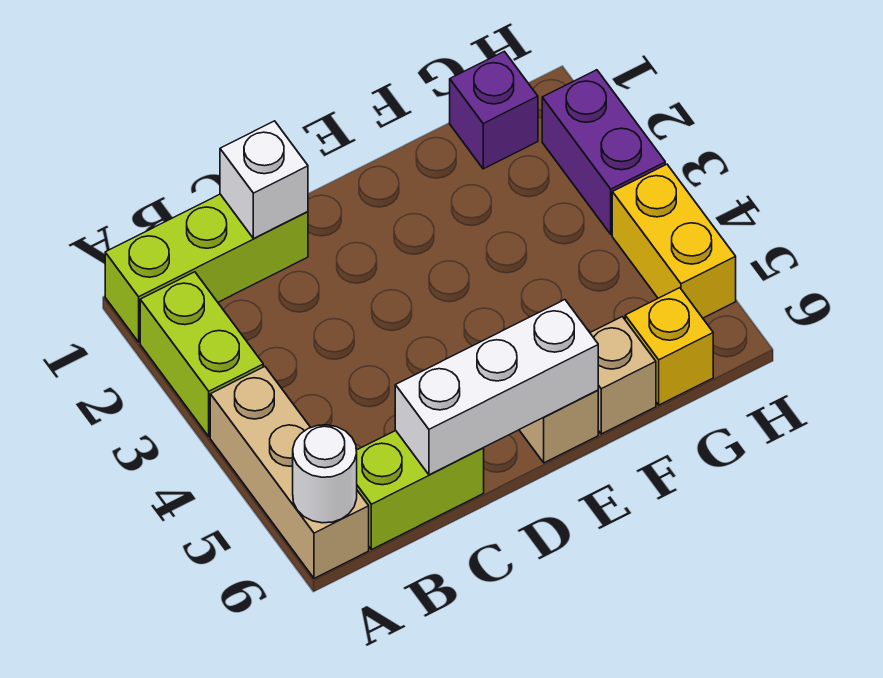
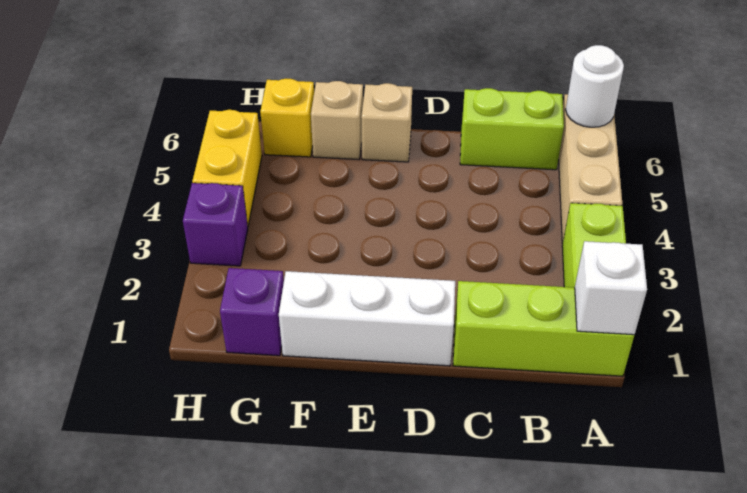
white 1x1 brick [220,121,308,239] -> white 1x1 brick moved to [575,241,647,335]
white 1x3 brick [395,300,598,475] -> white 1x3 brick moved to [279,271,455,366]
purple 1x2 brick [542,70,665,234] -> purple 1x1 brick [183,183,248,266]

